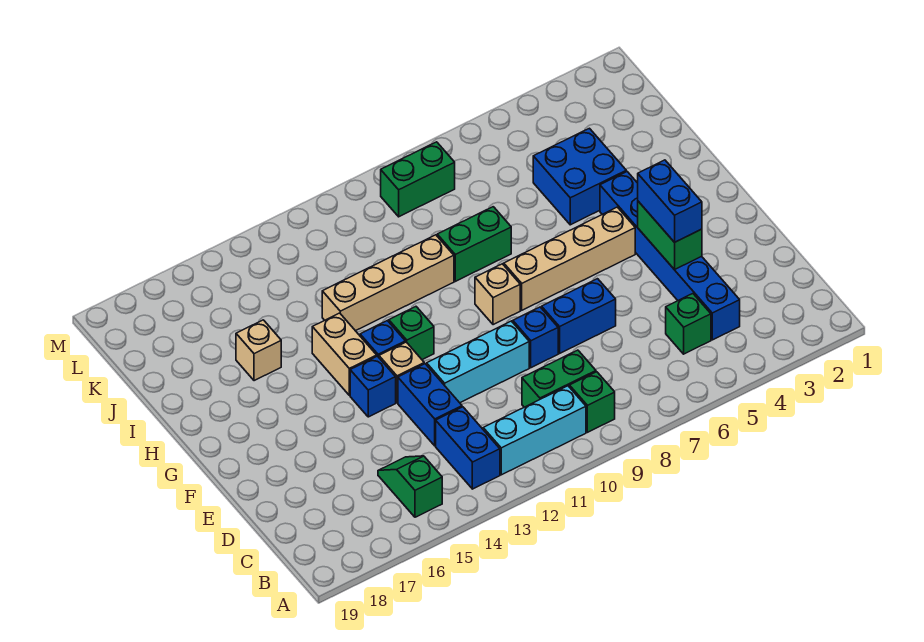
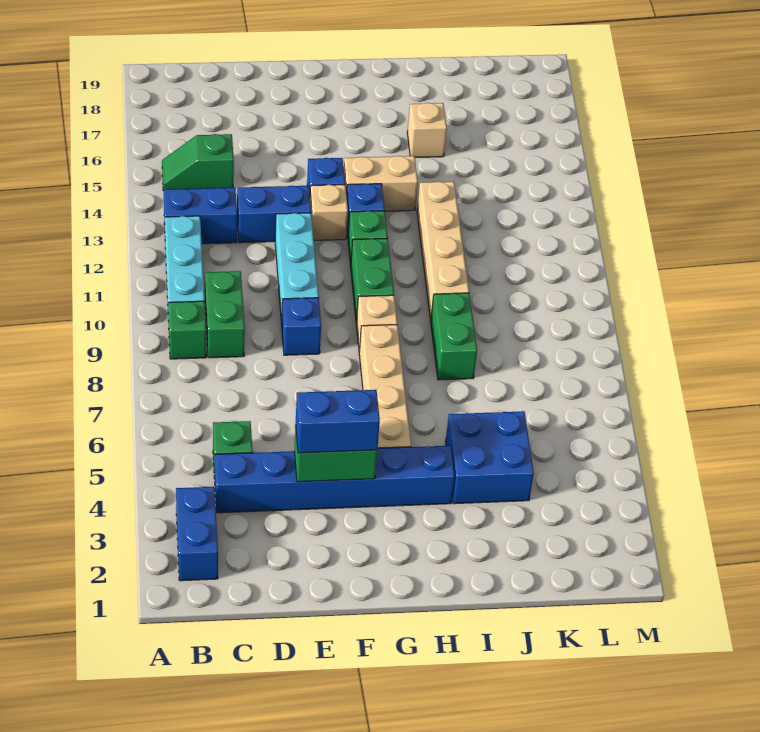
green 1x2 slope [378,456,442,517] -> green 1x2 slope turned to [162,134,234,191]
blue 1x2 brick [542,279,616,353] -> blue 1x2 brick moved to [176,487,218,581]
green 1x2 brick [381,142,455,217] -> green 1x2 brick moved to [351,238,394,323]

